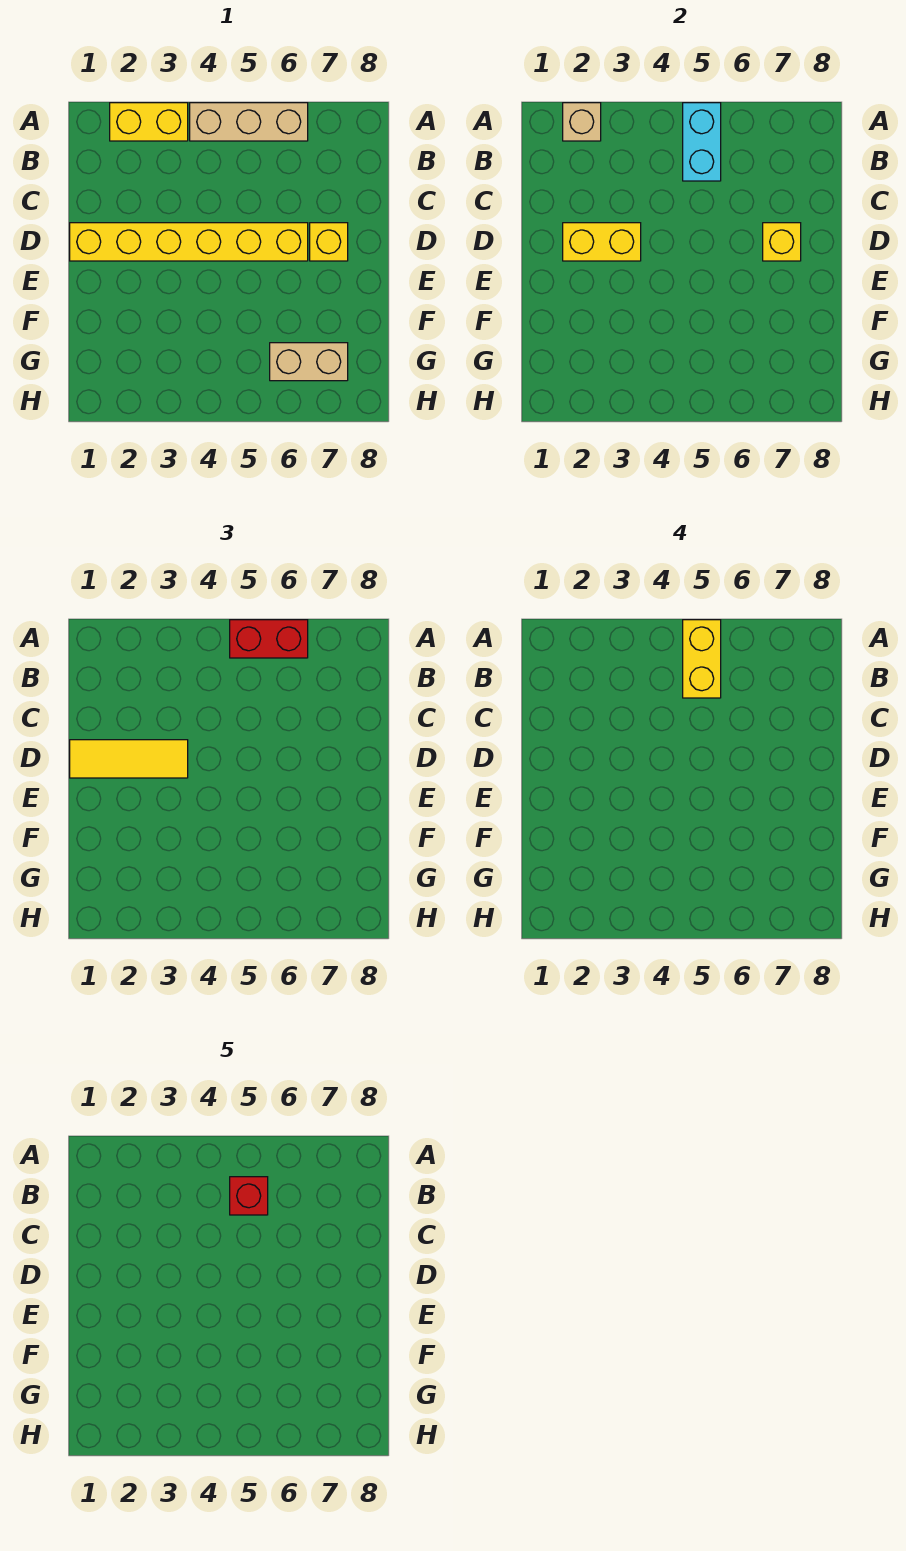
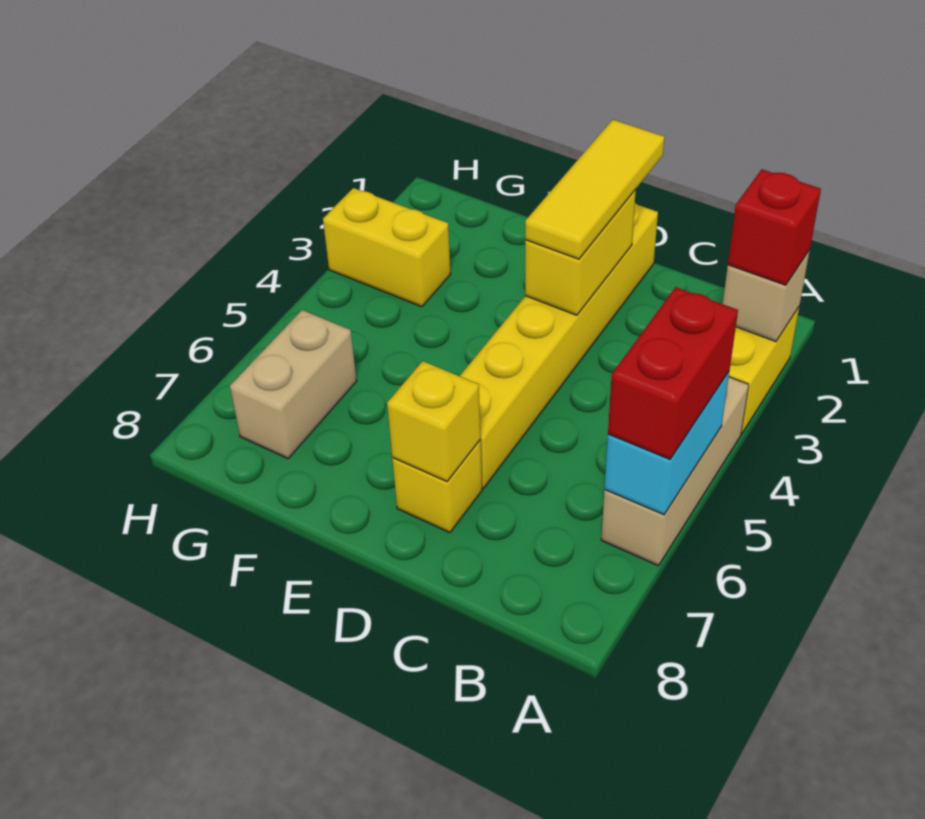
cyan 1x2 brick [683,103,721,181] -> cyan 1x2 brick turned to [604,372,729,515]
yellow 1x2 brick [683,620,721,698] -> yellow 1x2 brick moved to [323,188,451,307]
red 1x1 brick [230,1177,268,1215] -> red 1x1 brick moved to [728,169,821,285]

